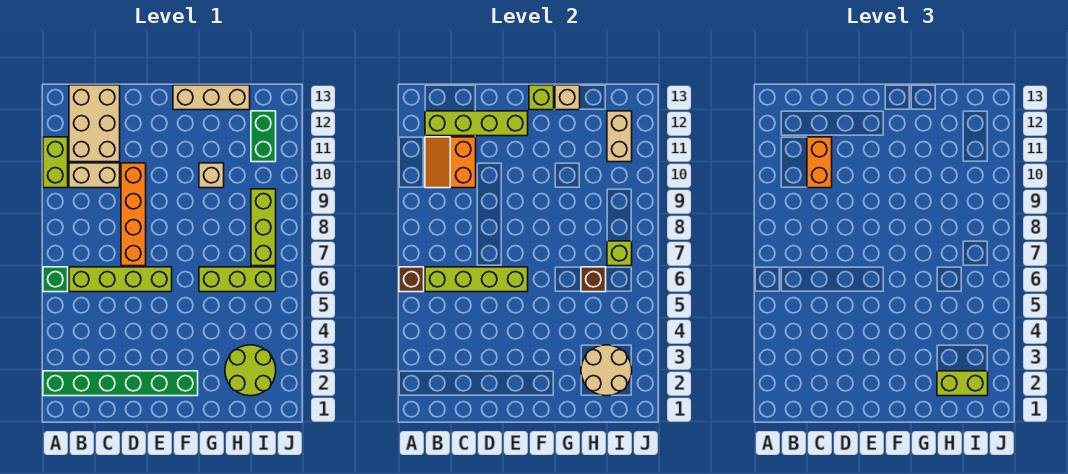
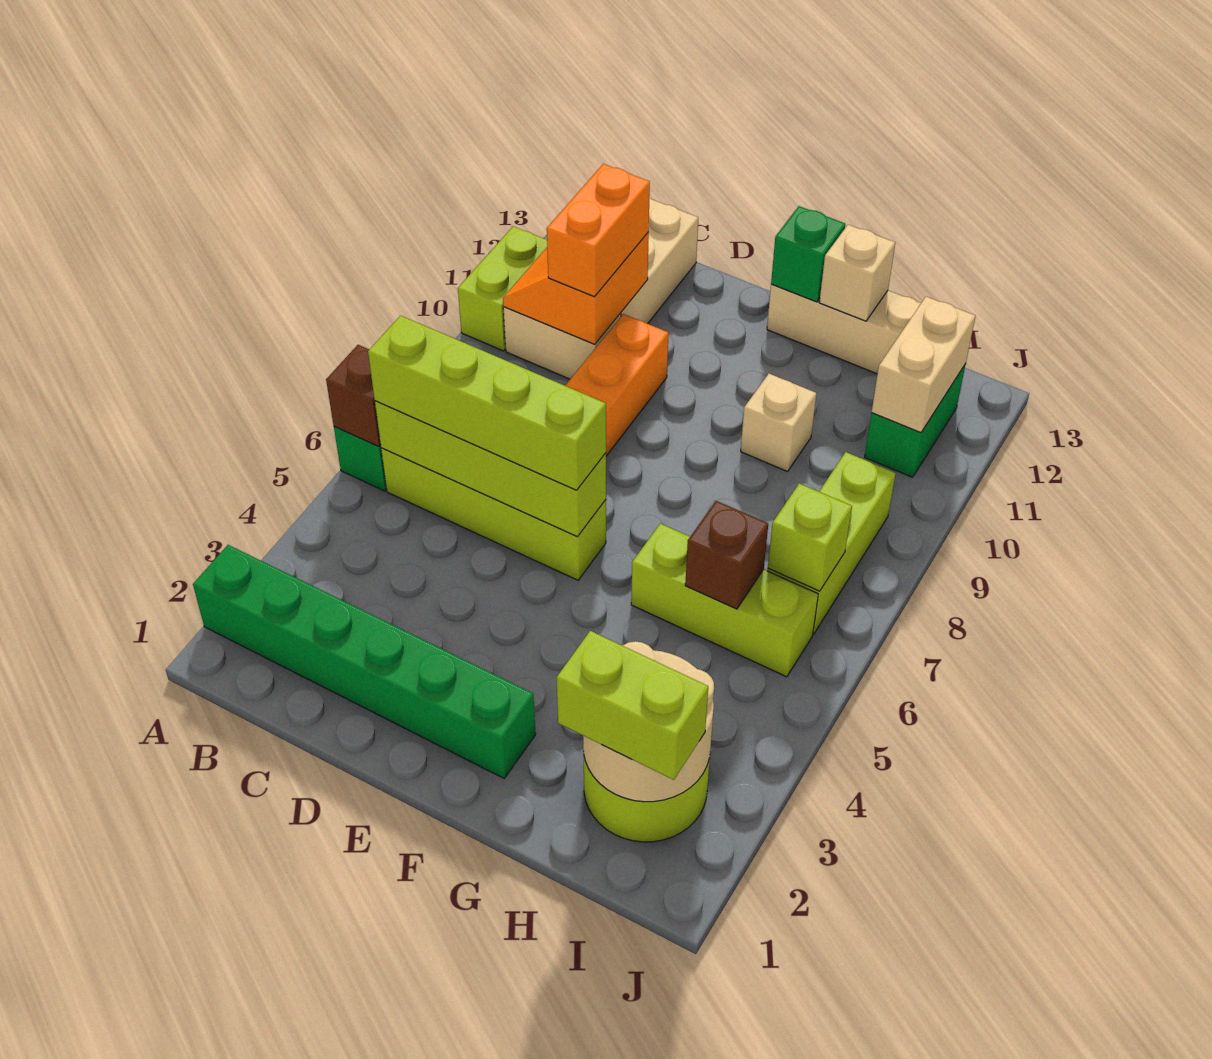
lime 1x4 brick [425,111,528,136] -> lime 1x4 brick moved to [368,316,606,490]
lime 1x1 brick [529,85,554,110] -> green 1x1 brick [771,206,845,302]

